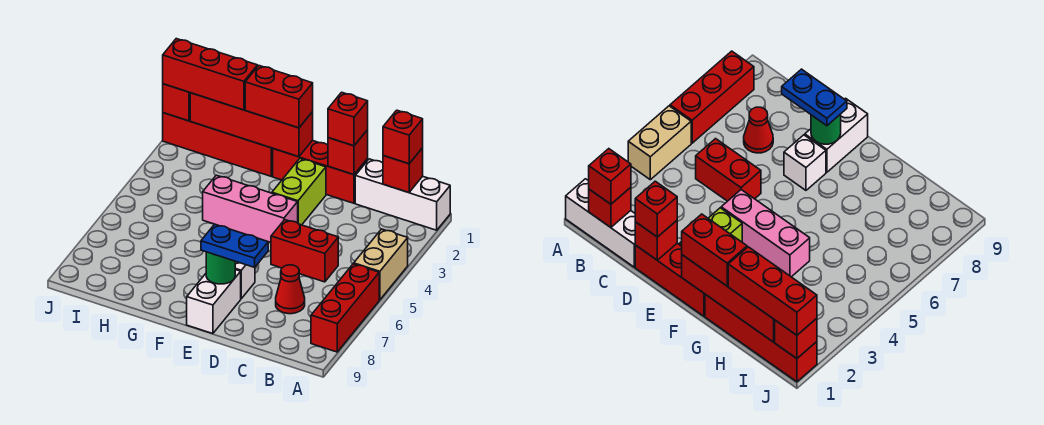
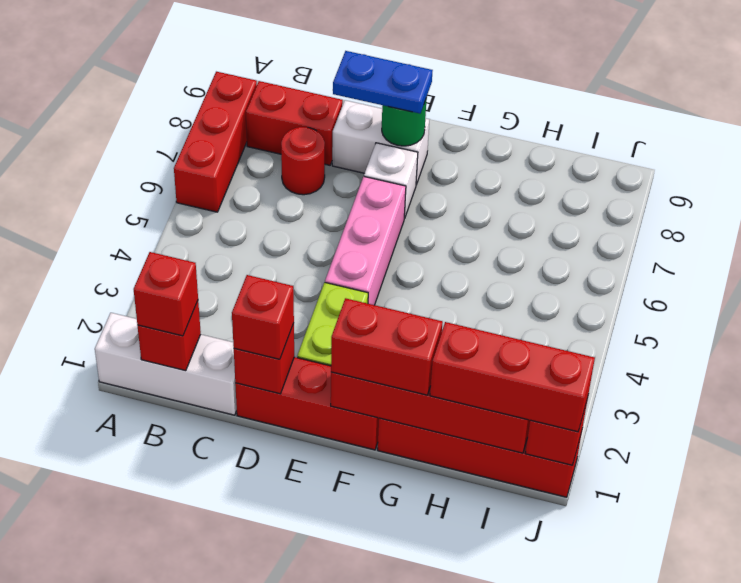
tan 1x2 brick [354,229,408,300] -> none
red 1x2 brick [271,220,338,282] -> red 1x2 brick moved to [246,81,343,165]
red 1x1 cone [276,265,305,314] -> red 1x1 round brick [281,127,325,195]
pink 1x3 brick [203,175,298,242] -> pink 1x3 brick turned to [325,177,406,305]
white 1x2 brick [187,270,241,334] -> white 1x2 brick turned to [332,100,429,185]

